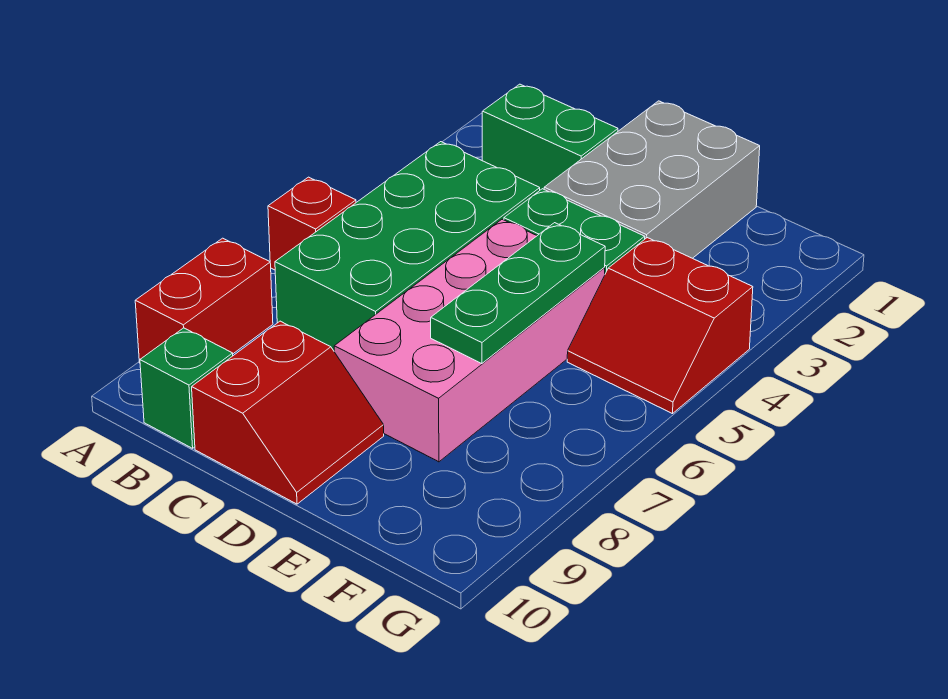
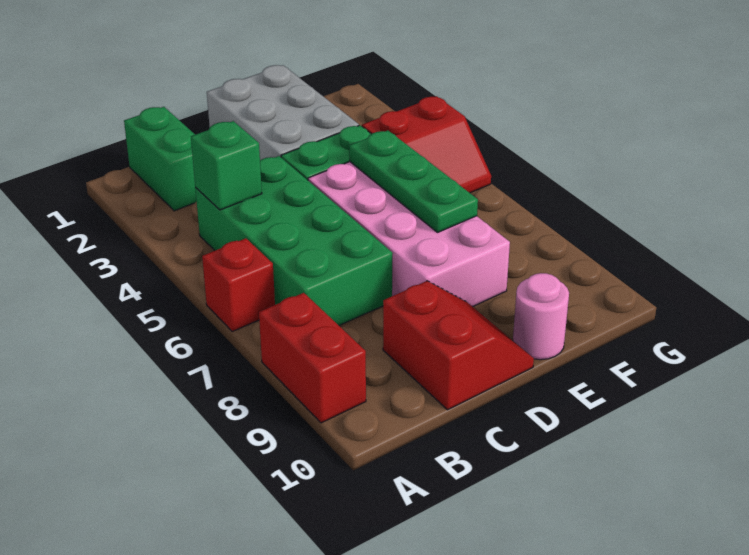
green 1x2 brick [482,84,618,190] -> green 1x2 brick turned to [124,107,197,211]
green 1x1 brick [140,328,233,448] -> green 1x1 brick moved to [191,121,262,210]
none -> pink 1x1 round brick [513,273,569,360]

